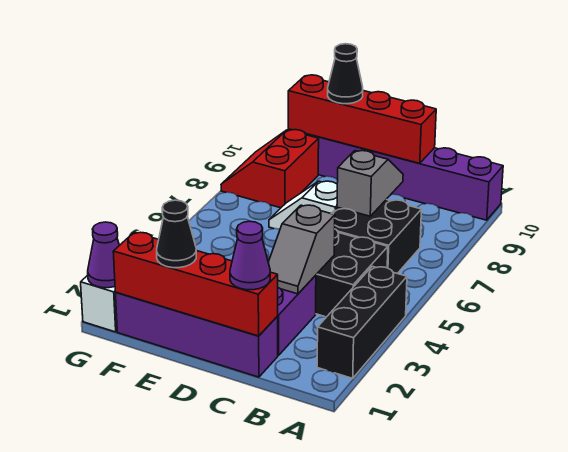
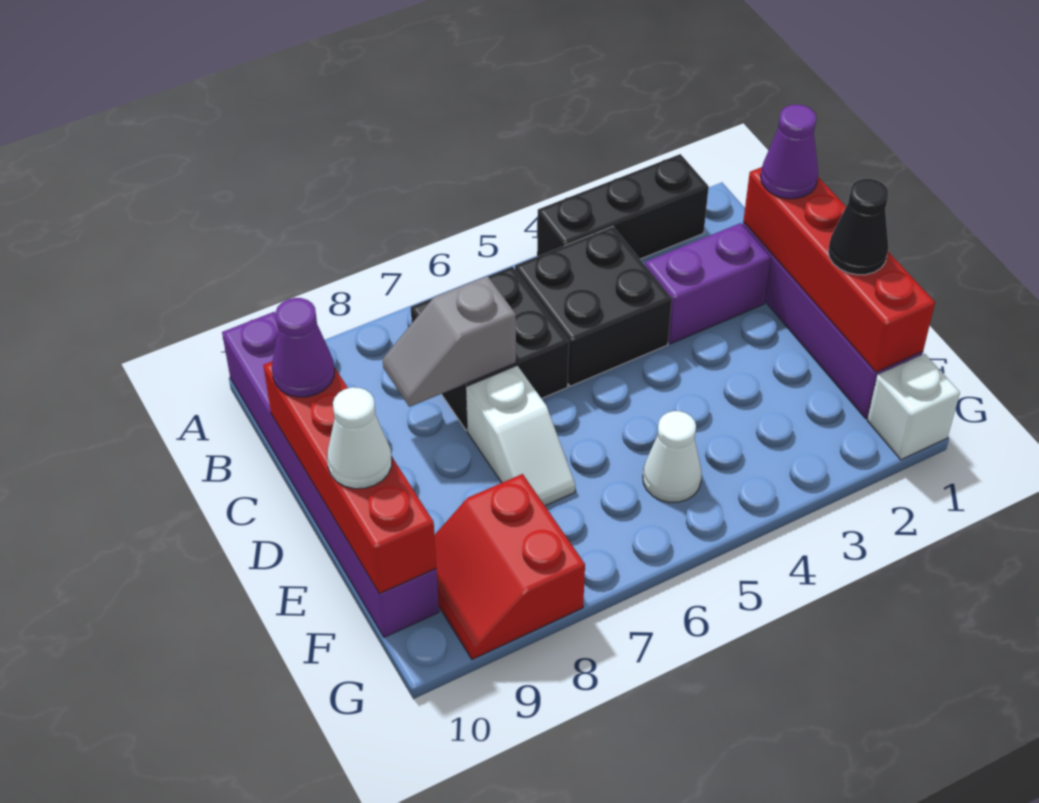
grey 1x2 slope [268,205,335,294] -> none
black 1x1 cone [328,44,363,104] -> white 1x1 cone [327,387,392,489]
none -> white 1x1 cone [643,411,702,503]
red 2x2 slope [221,130,319,208] -> red 2x2 slope turned to [434,474,585,659]
purple 1x1 cone [88,222,119,288] -> purple 1x1 cone moved to [272,298,334,397]

